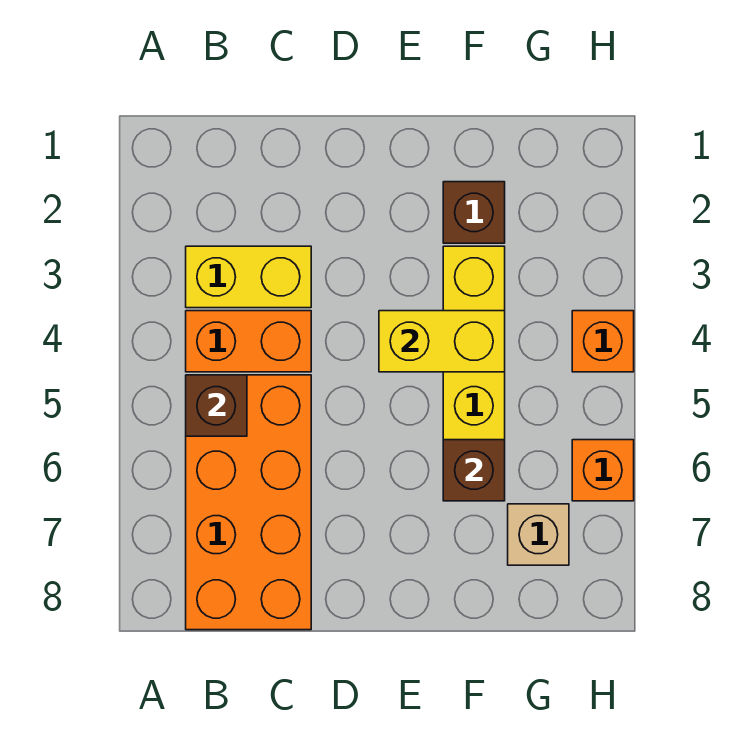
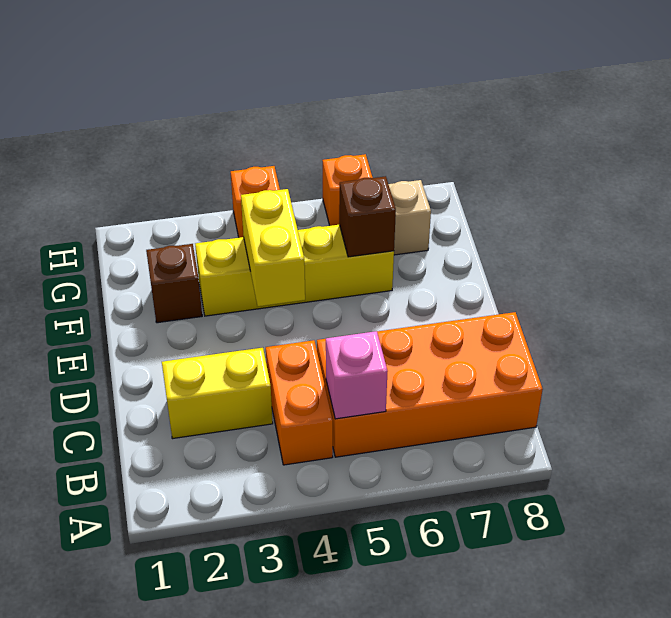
yellow 1x2 brick [186,246,311,308] -> yellow 1x2 brick turned to [162,348,273,439]
brown 1x1 brick [186,375,247,436] -> pink 1x1 brick [326,331,388,419]

